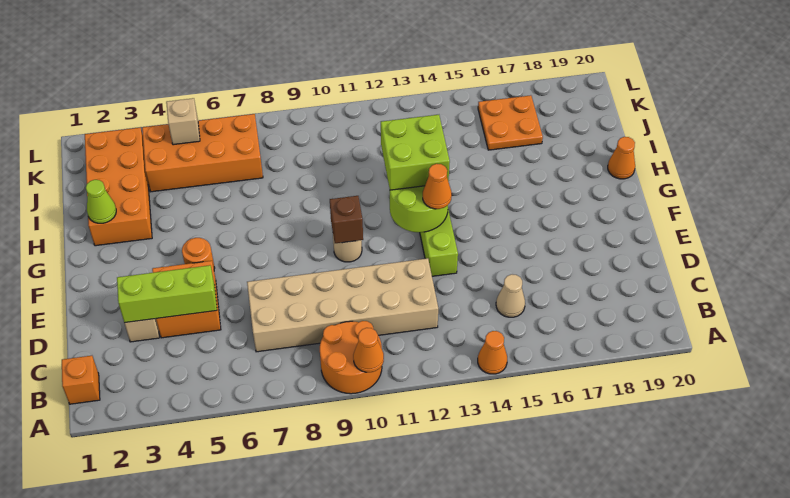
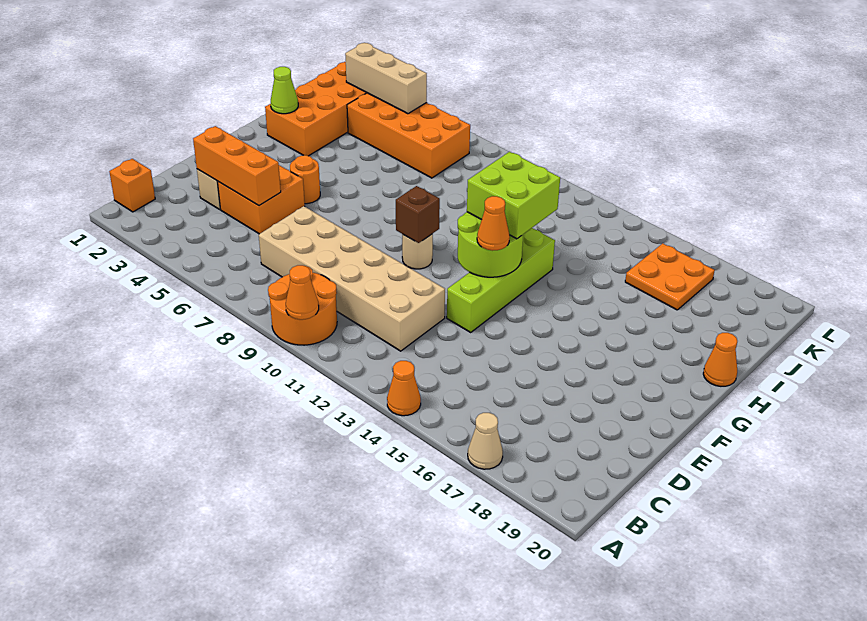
tan 1x1 cone [496,274,525,317] -> tan 1x1 cone moved to [468,413,503,469]
lime 1x3 brick [117,265,217,323] -> orange 1x3 brick [193,126,281,206]
tan 1x1 brick [166,98,200,145] -> tan 1x3 brick [345,43,427,114]

